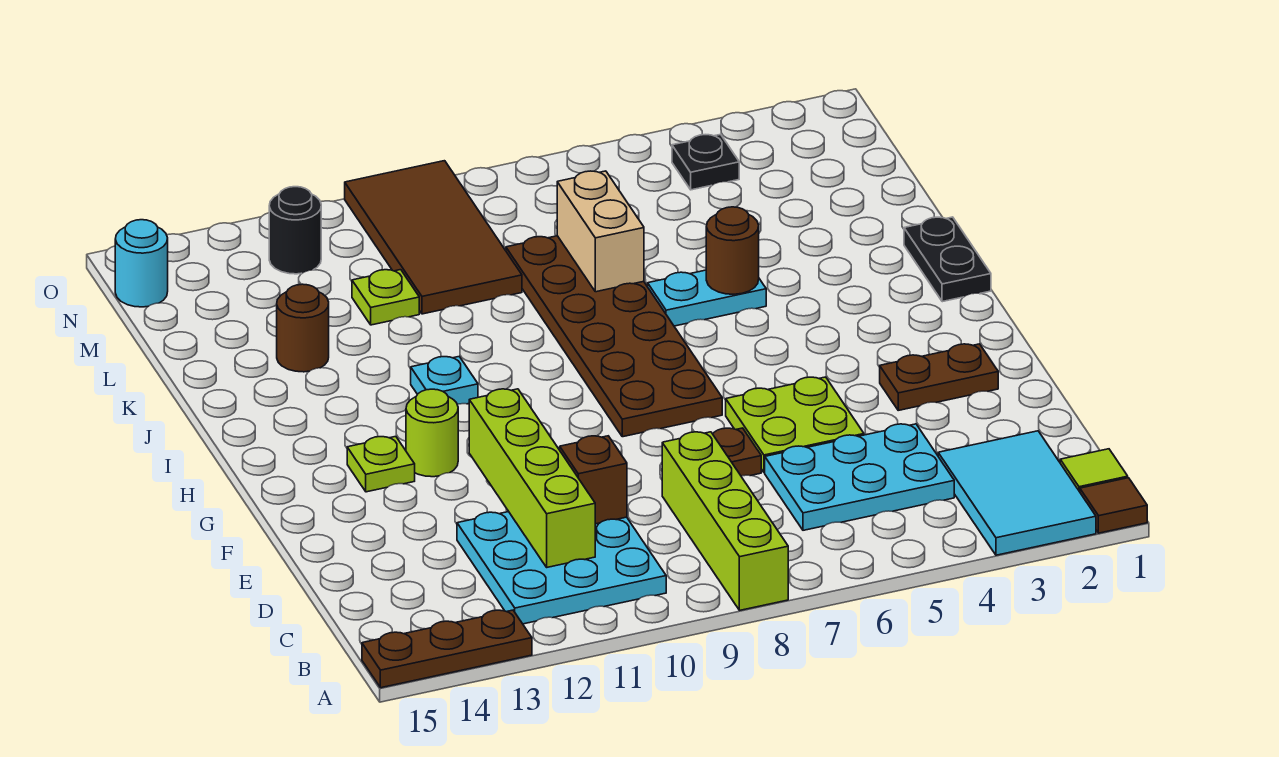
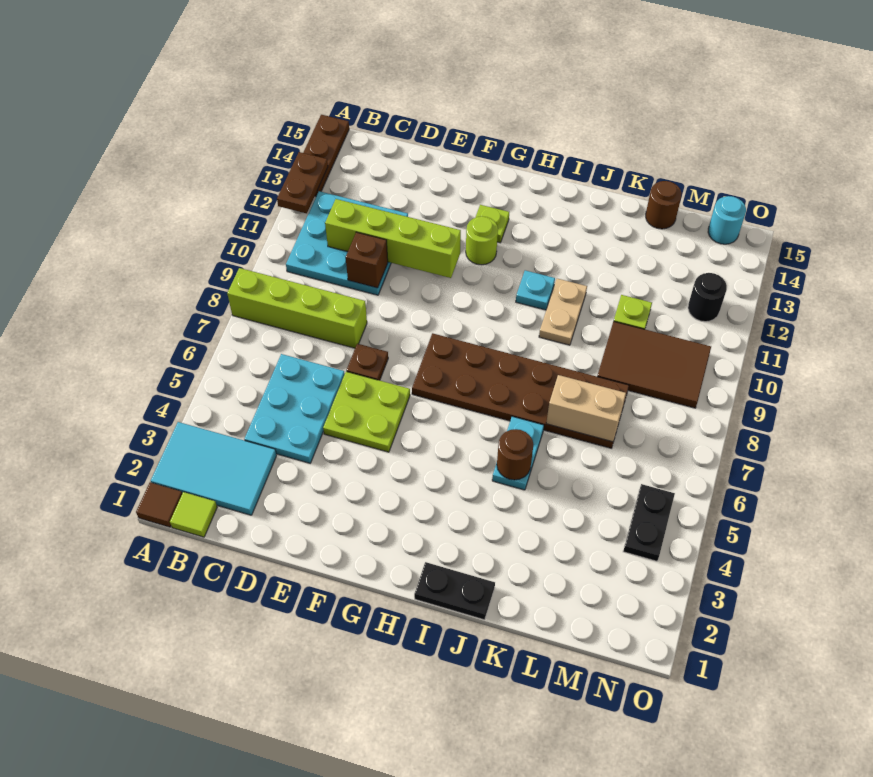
brown 1x2 plate [880,344,998,410] -> brown 1x2 plate moved to [277,152,328,213]
none -> tan 1x2 plate [539,279,587,345]
brown 1x1 round brick [277,284,329,372] -> brown 1x1 round brick moved to [646,181,682,229]
brown 2x4 tile [345,161,522,314] -> brown 2x3 tile [597,321,711,408]
black 1x1 plate [672,134,739,190] -> black 1x2 plate [623,484,675,561]

